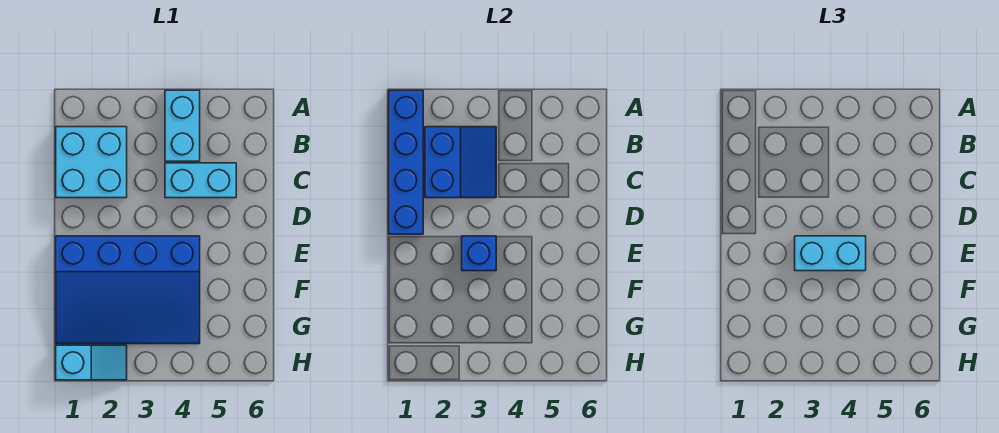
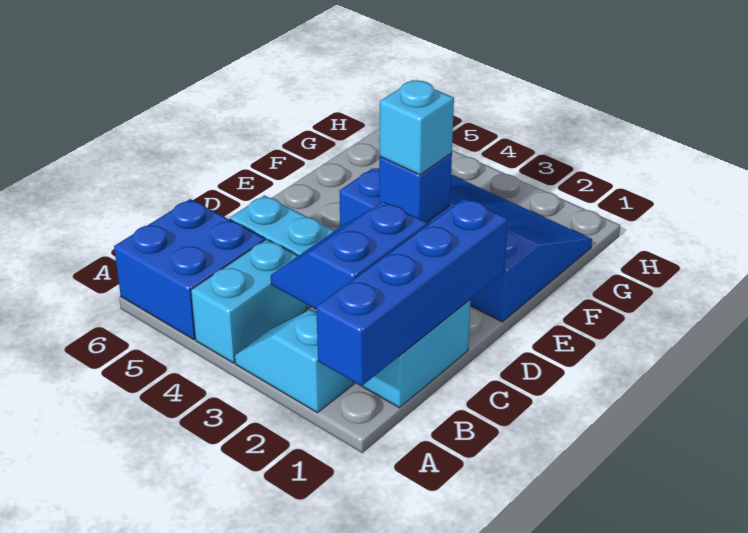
none -> blue 2x2 brick [114,199,265,340]
cyan 1x2 brick [795,236,866,271] -> cyan 1x1 brick [379,80,454,175]
cyan 1x2 slope [56,345,127,380] -> cyan 1x2 slope moved to [235,309,354,413]

